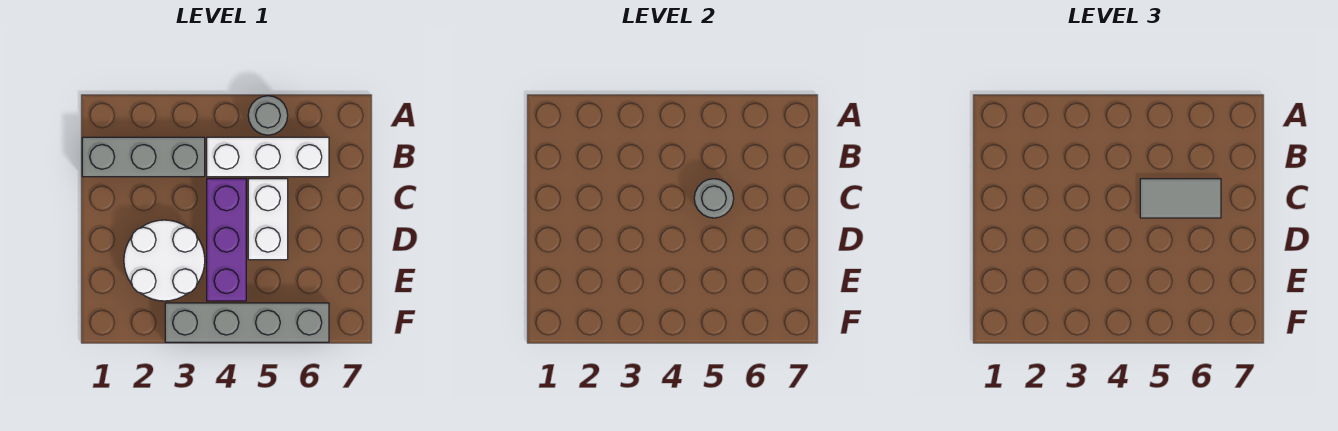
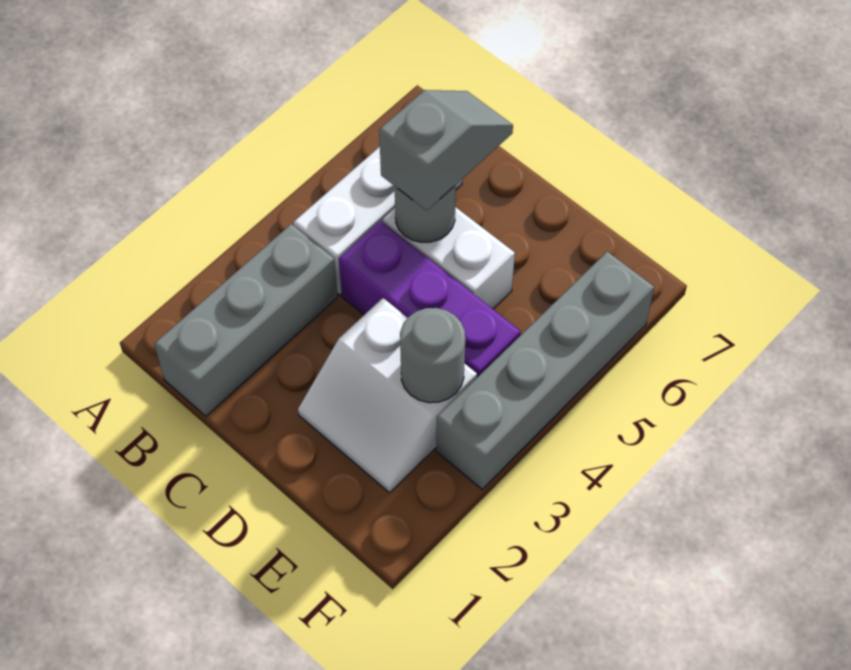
grey 1x1 round brick [248,96,288,135] -> grey 1x1 round brick moved to [400,308,465,403]
grey 1x2 tile [1140,179,1221,218] -> grey 1x2 slope [379,90,513,211]
white 2x2 round brick [124,220,205,301] -> white 2x2 slope [298,298,477,493]

